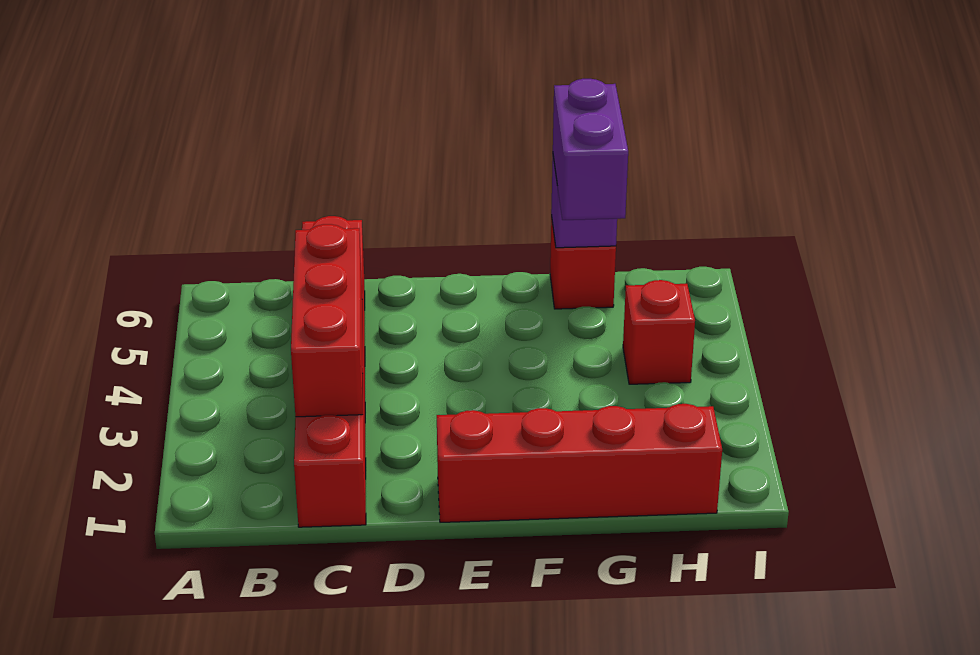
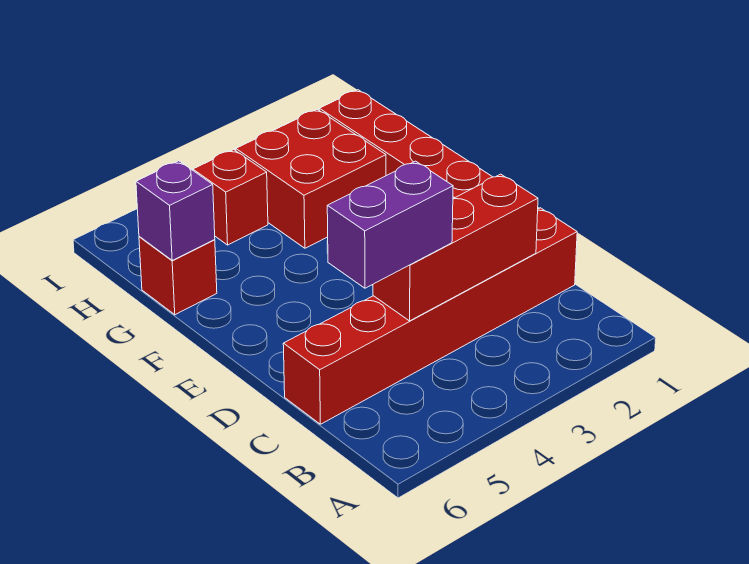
none -> red 2x2 brick [236,109,386,248]
purple 1x2 brick [553,79,628,220] -> purple 1x2 brick moved to [327,161,453,288]

